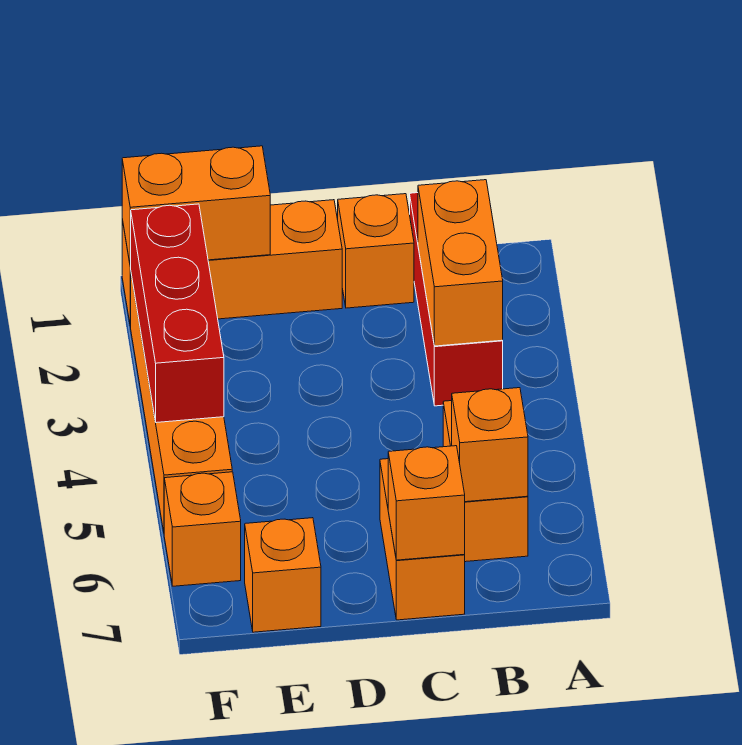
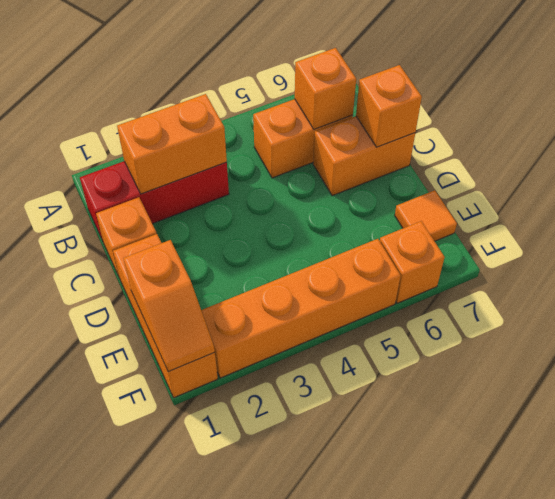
orange 1x2 brick [122,146,270,266] -> orange 1x2 slope [123,240,215,372]
orange 1x1 brick [245,518,321,632] -> orange 1x1 tile [395,190,457,241]
red 1x3 brick [130,204,224,423] -> none

